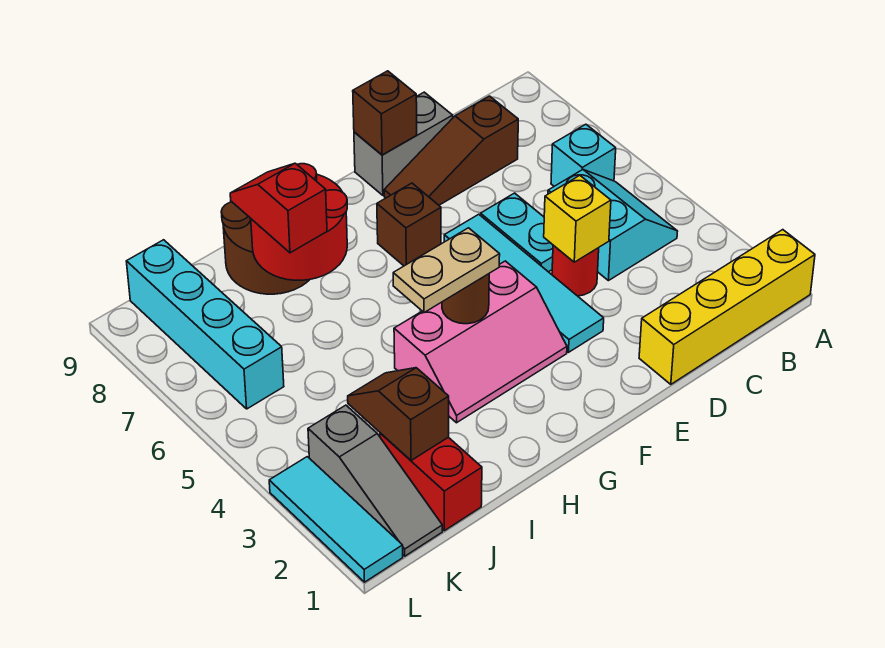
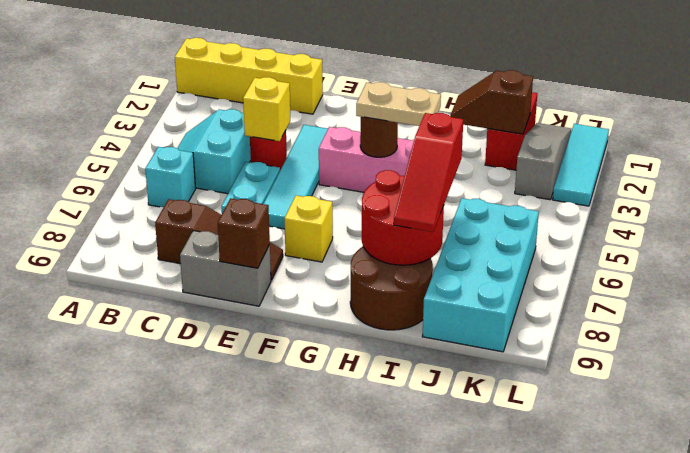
brown 1x1 brick [377,183,441,266] -> yellow 1x1 brick [284,195,333,262]
red 1x2 slope [230,163,327,253] -> red 1x3 slope [394,113,463,232]
brown 1x2 slope [348,368,449,461] -> brown 1x2 slope turned to [450,70,533,134]
cyan 1x4 brick [126,240,284,409] -> cyan 2x4 brick [422,198,539,352]

